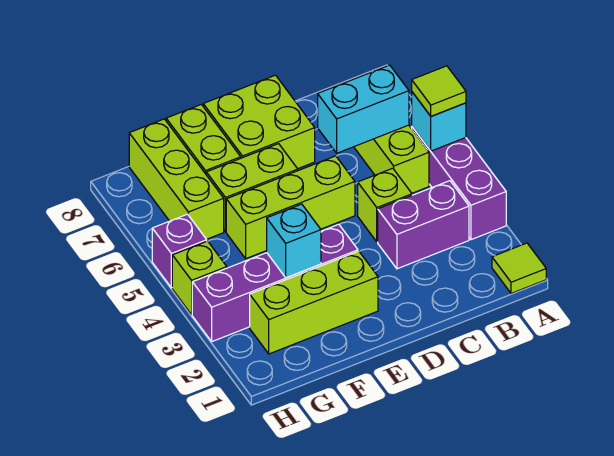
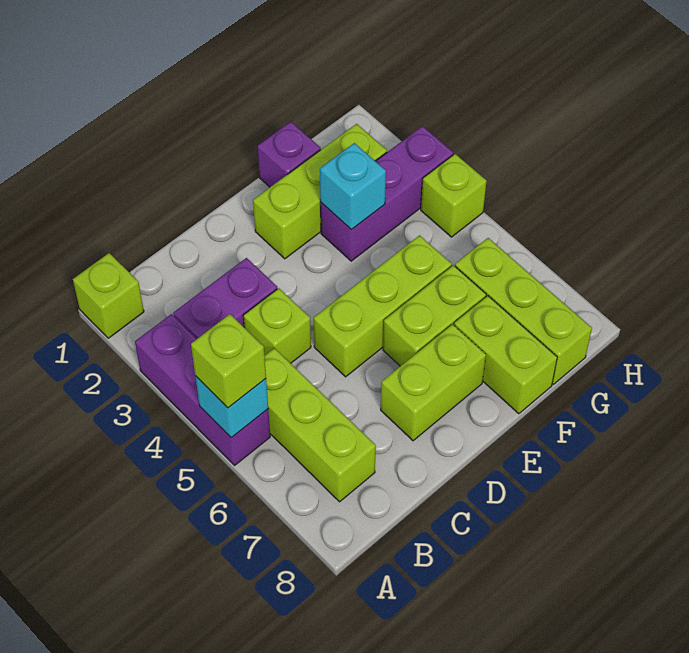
lime 1x1 tile [492,243,546,293] -> lime 1x1 brick [73,253,144,338]
lime 1x1 tile [412,66,466,116] -> lime 1x1 brick [191,314,266,408]
cyan 1x2 brick [318,65,409,153] -> none
lime 2x2 brick [203,75,315,169] -> lime 1x2 brick [381,324,486,441]
purple 1x4 brick [192,224,358,341] -> purple 1x3 brick [321,126,453,261]
purple 1x1 brick [152,214,207,288] -> purple 1x1 brick moved to [258,122,321,187]

